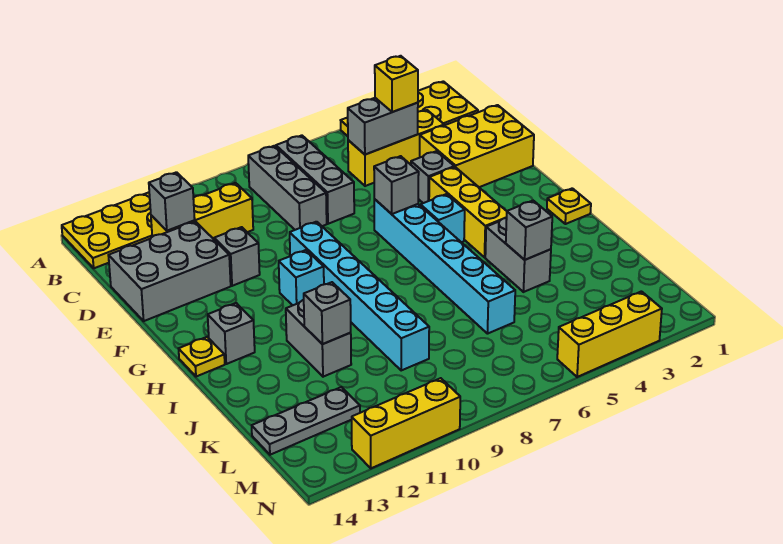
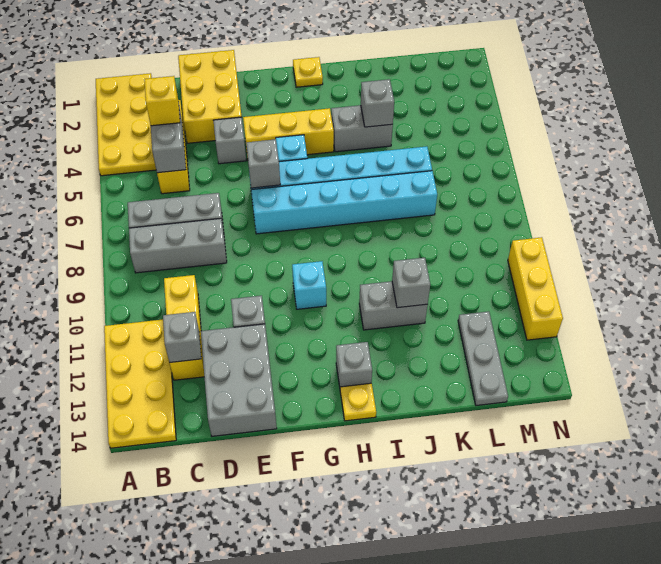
cyan 1x6 brick [290,222,429,370] -> cyan 1x6 brick moved to [251,171,437,234]
yellow 1x3 brick [557,291,662,377] -> none

